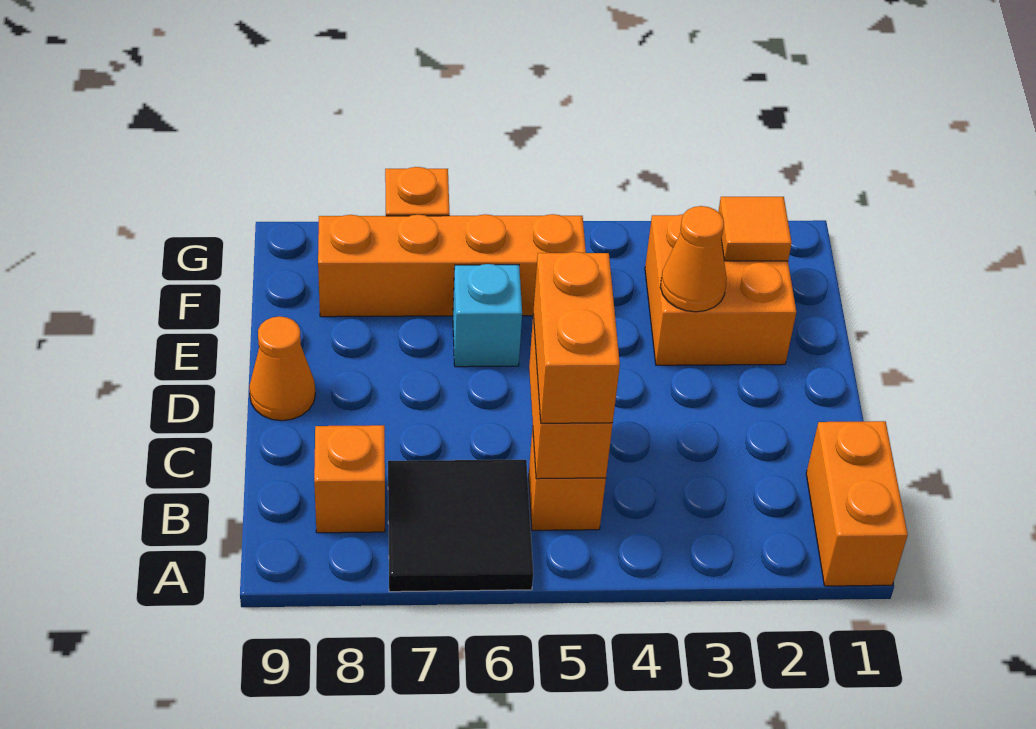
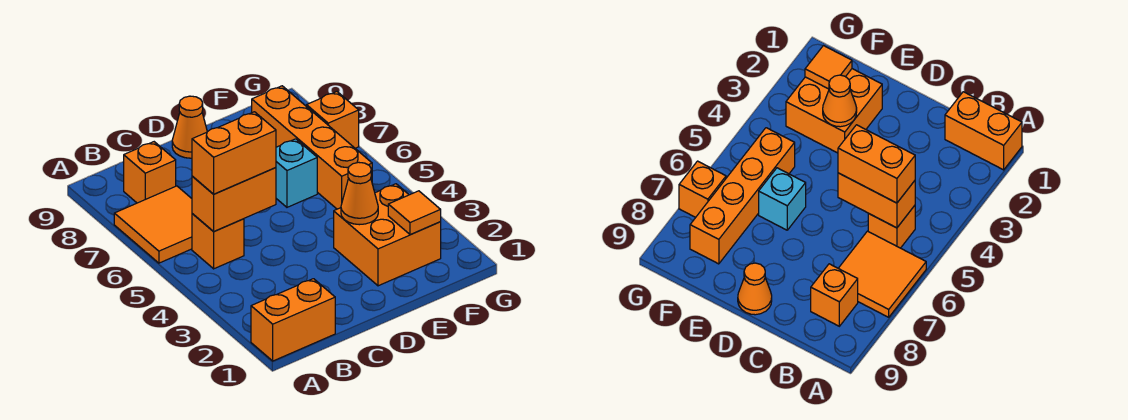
black 2x2 tile [388,460,533,592] -> orange 2x2 tile [114,186,192,263]

